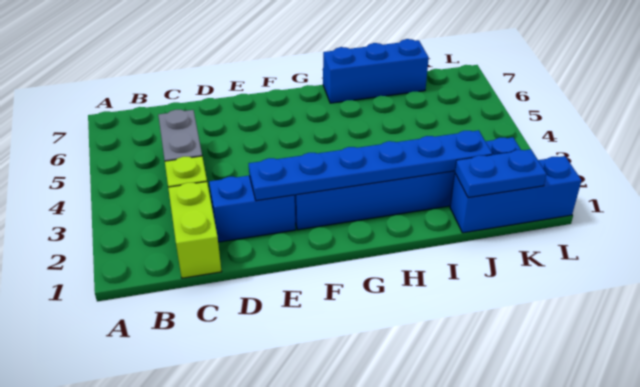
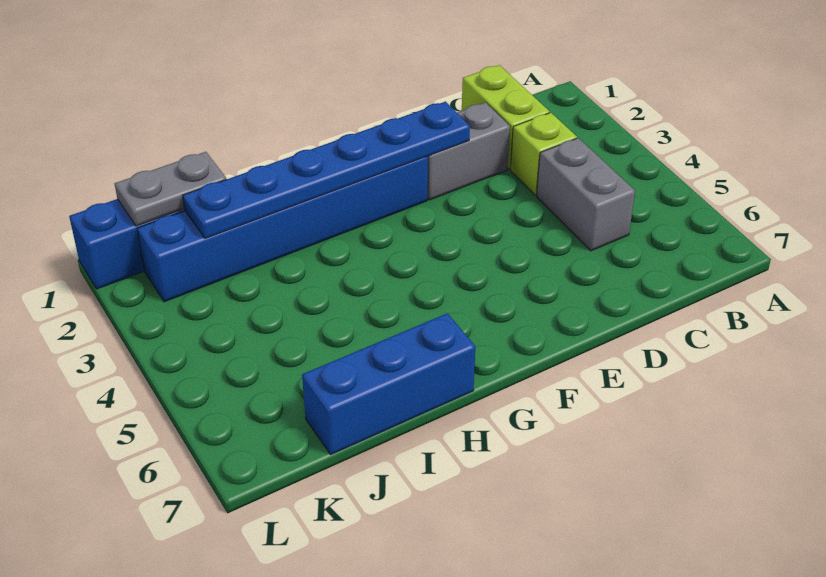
blue 1x2 brick [209,176,296,242] -> grey 1x2 brick [427,102,510,200]
blue 1x2 plate [455,149,547,198] -> grey 1x2 plate [115,152,226,226]

